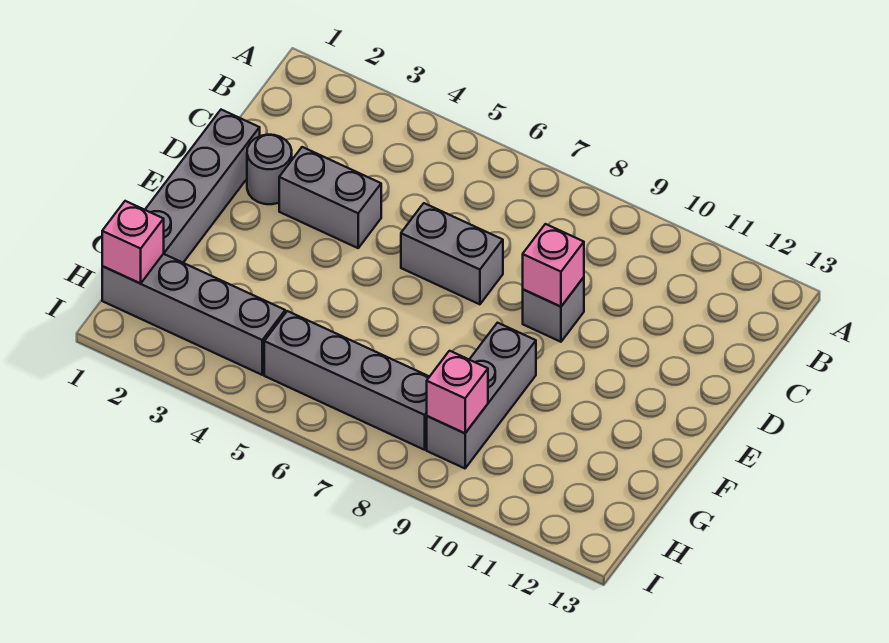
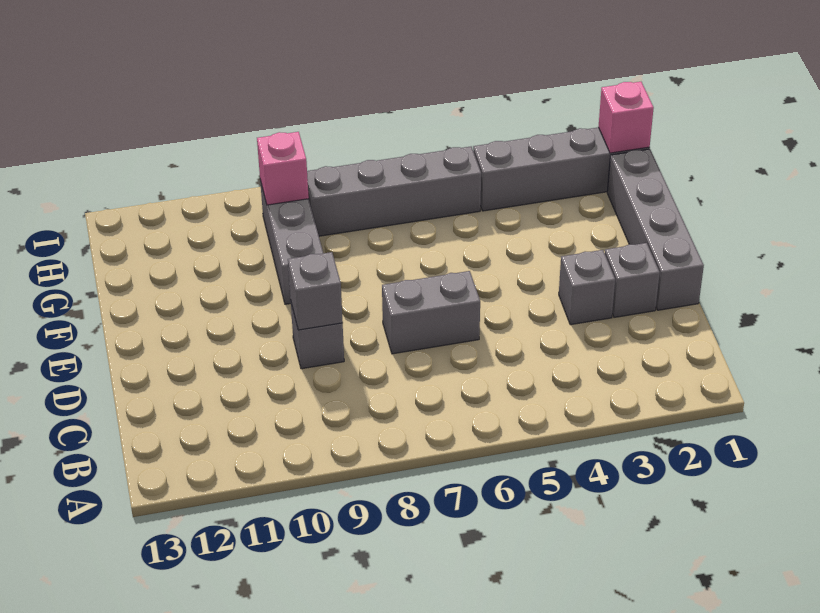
grey 1x1 round brick [247,135,292,204] -> grey 1x1 brick [605,243,660,317]
grey 1x2 brick [279,147,381,248] -> grey 1x1 brick [559,250,615,325]
pink 1x1 brick [523,224,584,307] -> grey 1x1 brick [288,252,343,330]

